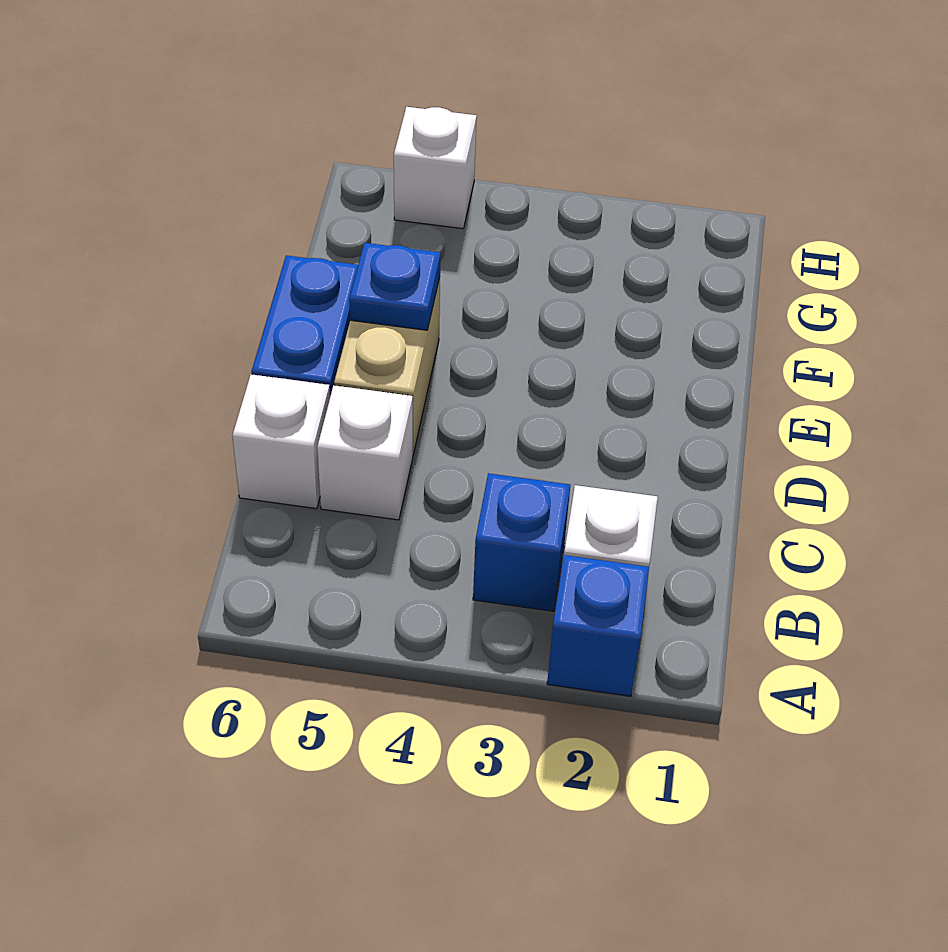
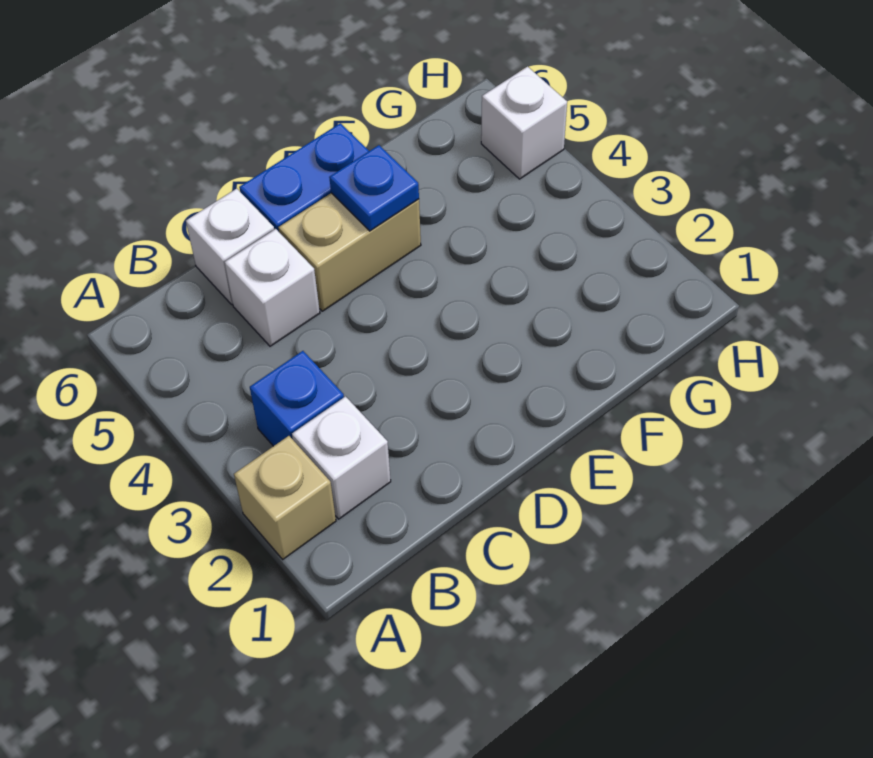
blue 1x1 brick [547,555,649,696] -> tan 1x1 brick [234,436,336,559]

